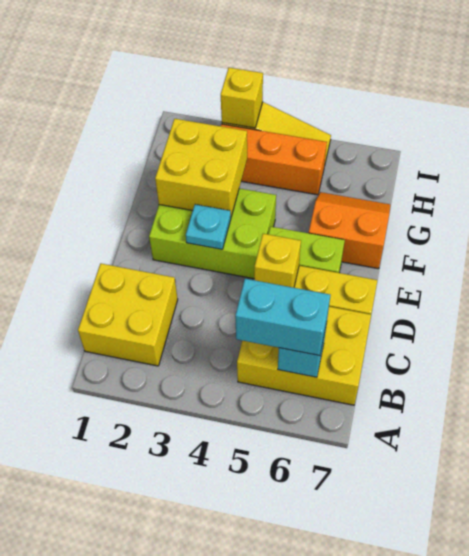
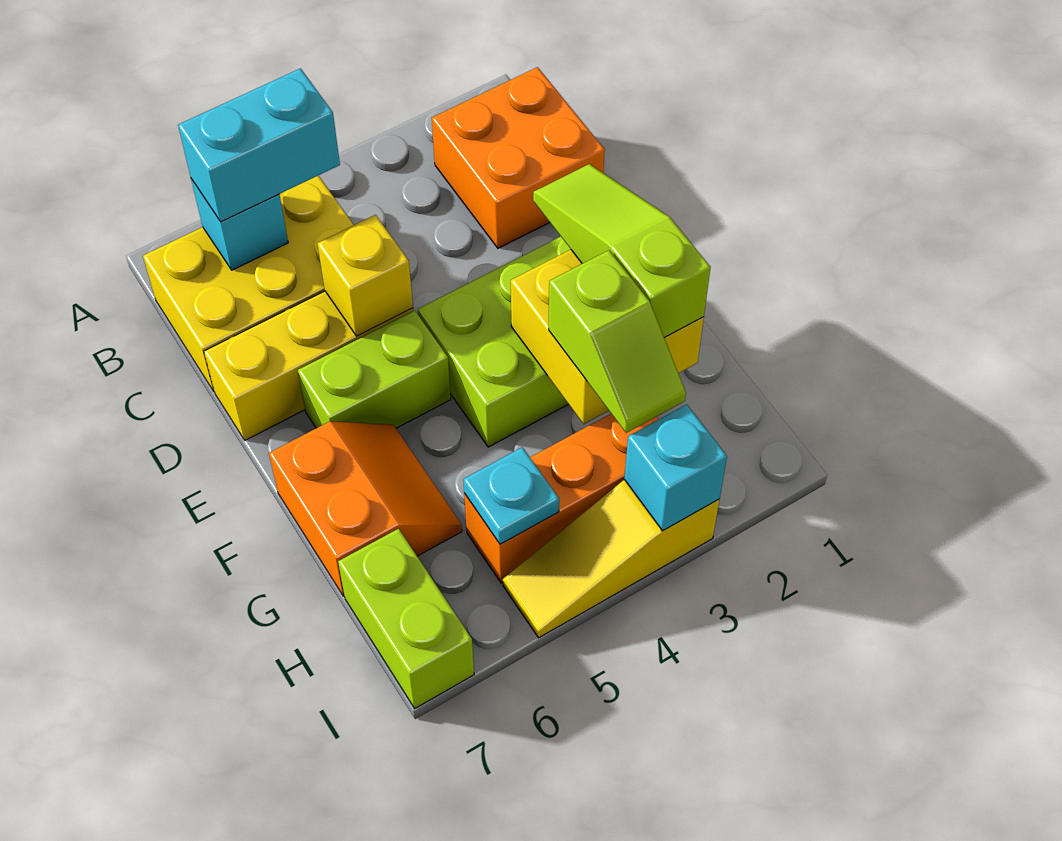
yellow 2x2 brick [78,264,178,366] -> orange 2x2 brick [432,67,605,248]
none -> lime 1x3 slope [533,164,711,338]
cyan 1x1 plate [186,204,231,250] -> cyan 1x1 plate moved to [463,447,559,544]
orange 2x2 slope [309,192,390,269] -> orange 2x2 slope turned to [269,421,462,596]
none -> lime 1x2 slope [549,250,686,433]
none -> lime 1x2 brick [338,529,474,708]
yellow 1x1 brick [221,68,263,128] -> cyan 1x1 brick [624,404,727,531]

